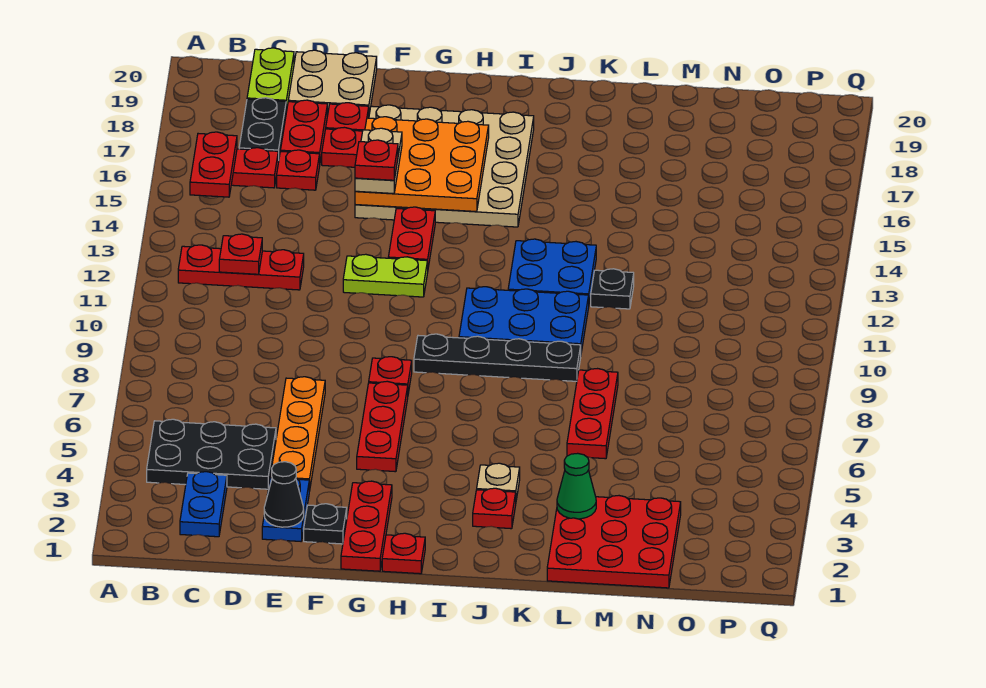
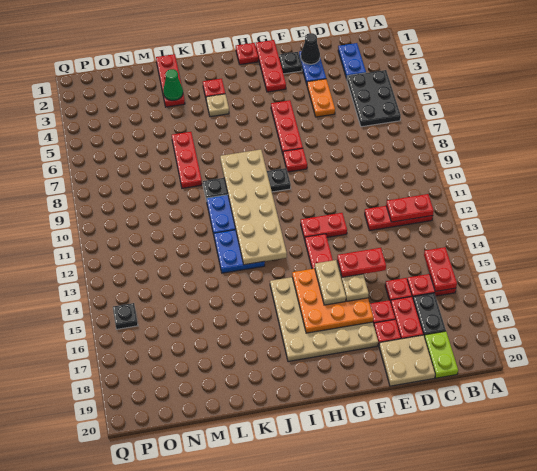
black 2x3 plate [147,419,276,489] -> black 2x3 plate turned to [347,70,401,127]
red 1x1 plate [219,234,262,274] -> red 1x2 plate [386,194,434,222]
orange 1x4 plate [270,377,325,491] -> orange 1x2 plate [307,79,335,117]
lime 1x2 plate [343,254,428,297] -> red 1x2 plate [301,213,347,240]
red 1x1 plate [355,140,398,180] -> red 1x2 plate [337,248,386,277]
none -> tan 1x2 plate [315,260,346,305]
none -> tan 2x6 plate [220,150,287,265]
red 3x3 plate [547,496,681,588] -> red 1x3 plate [156,54,185,107]
black 1x1 plate [591,269,634,309] -> black 1x1 plate moved to [113,303,138,329]

